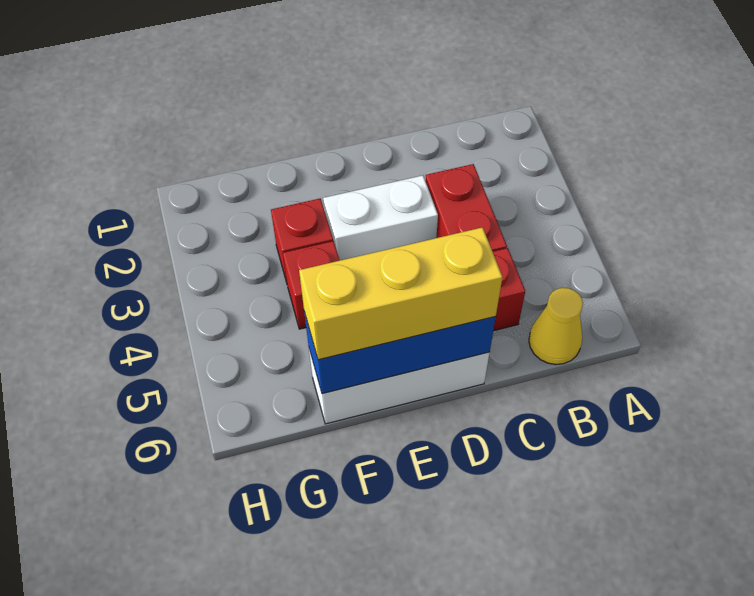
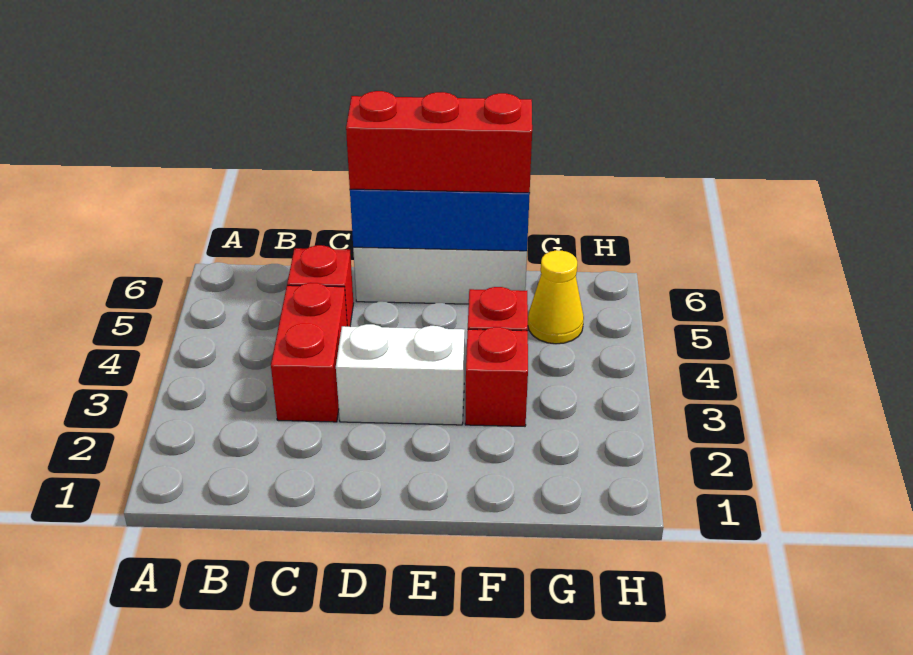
yellow 1x1 cone [529,288,583,365] -> yellow 1x1 cone moved to [528,250,584,344]
yellow 1x3 brick [299,227,503,360] -> red 1x3 brick [346,91,532,193]

